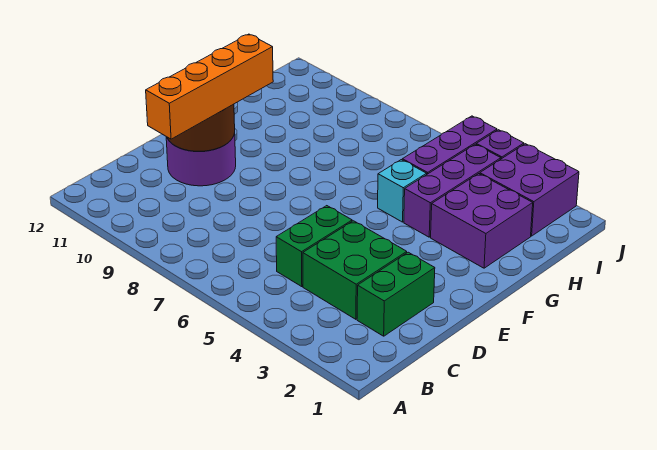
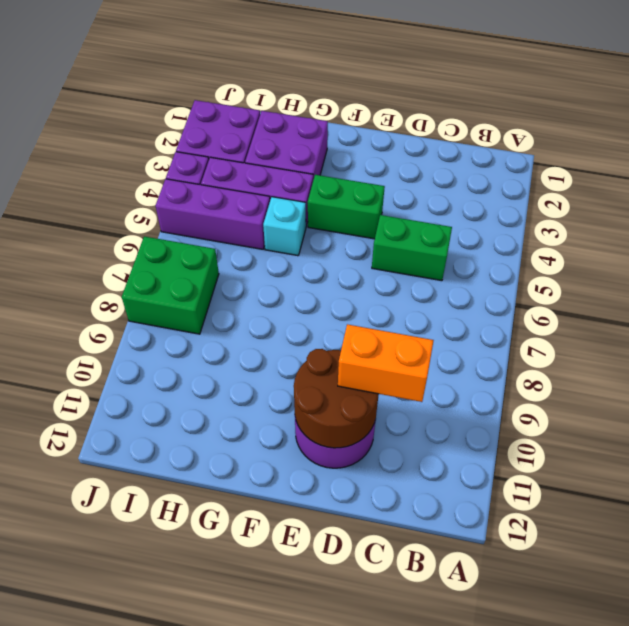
green 1x2 brick [357,252,435,336] -> green 1x2 brick moved to [308,175,385,239]
green 2x2 brick [303,221,407,319] -> green 2x2 brick moved to [122,236,219,334]
orange 1x4 brick [146,34,273,139] -> orange 1x2 brick [338,324,434,402]

